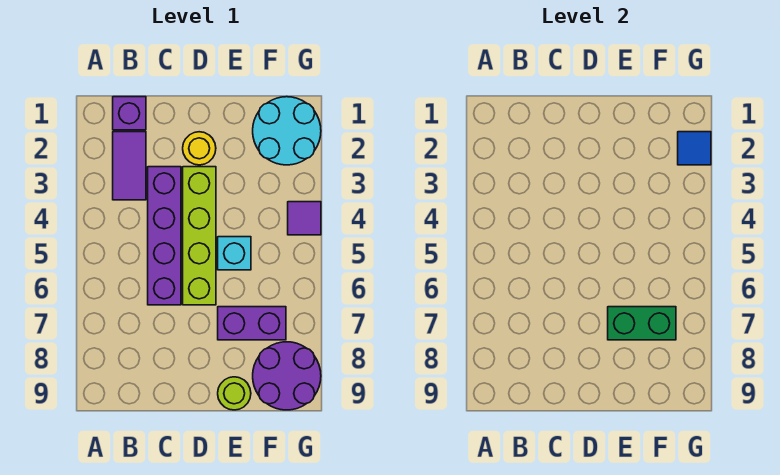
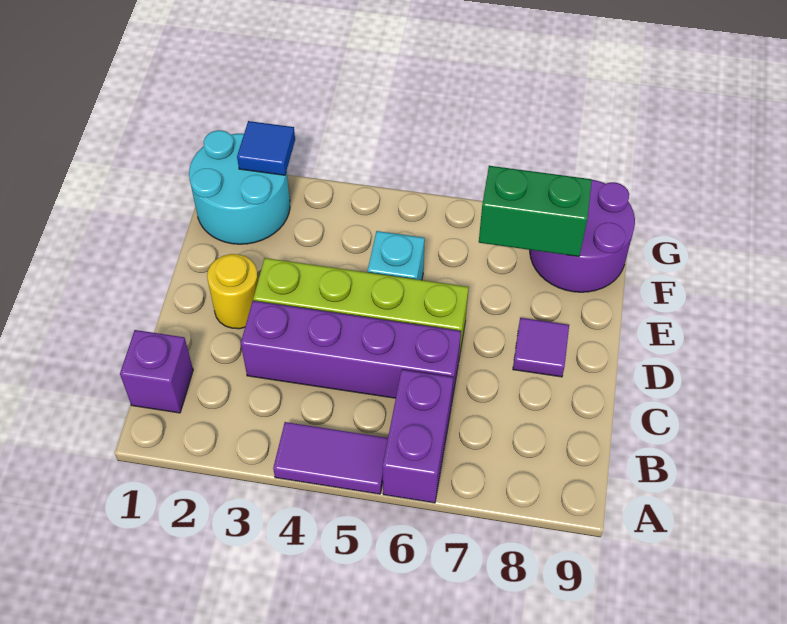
purple 1x2 tile [113,132,146,200] -> purple 1x2 tile moved to [273,422,388,494]
purple 1x2 brick [218,307,286,340] -> purple 1x2 brick moved to [383,370,453,503]
green 1x2 brick [608,307,676,340] -> green 1x2 brick turned to [479,166,592,257]
lime 1x1 round brick [218,377,251,410] -> none
purple 1x1 tile [288,202,321,235] -> purple 1x1 tile moved to [513,318,569,377]

